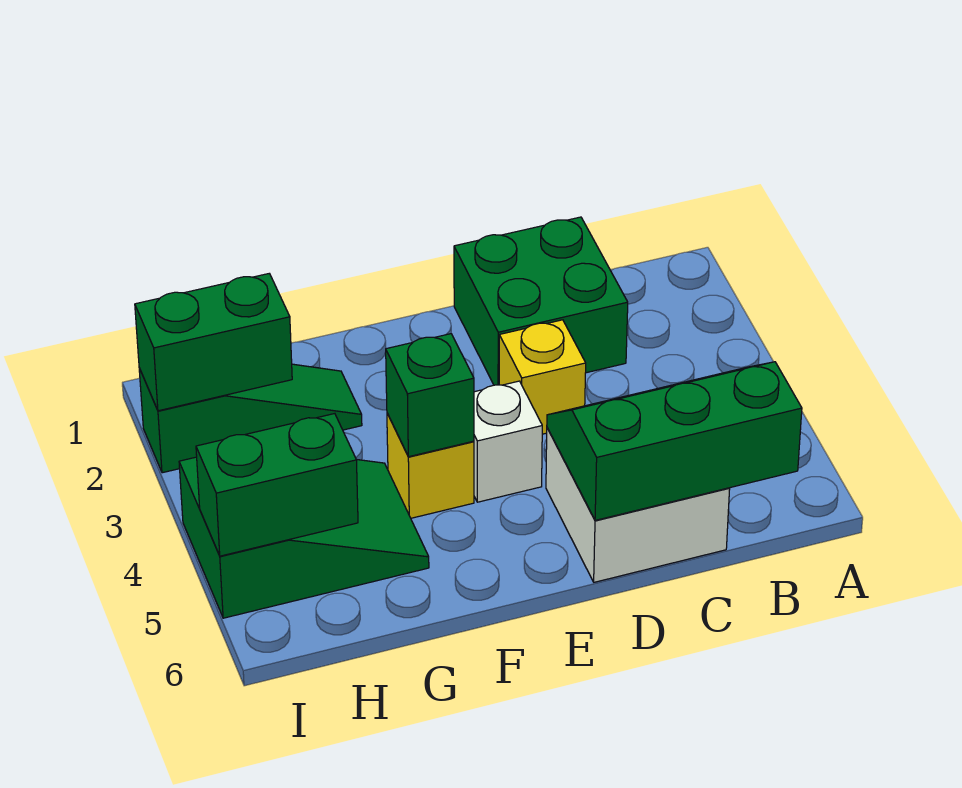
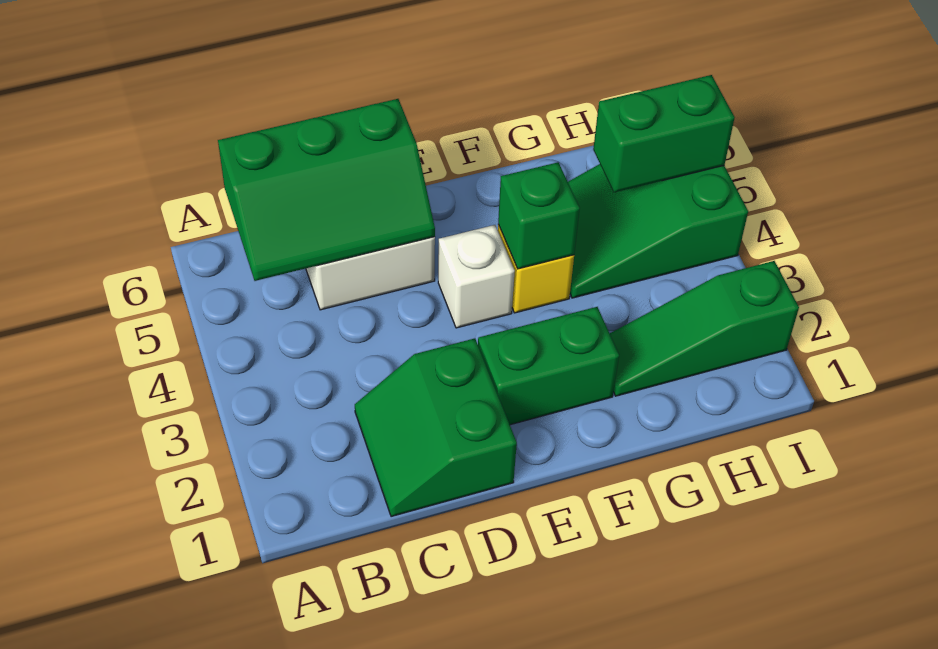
green 2x2 brick [454,217,628,385] -> green 2x2 slope [355,338,517,517]
yellow 1x1 brick [499,320,586,434] -> none
green 1x2 brick [135,273,292,411] -> green 1x2 brick moved to [478,307,619,425]

